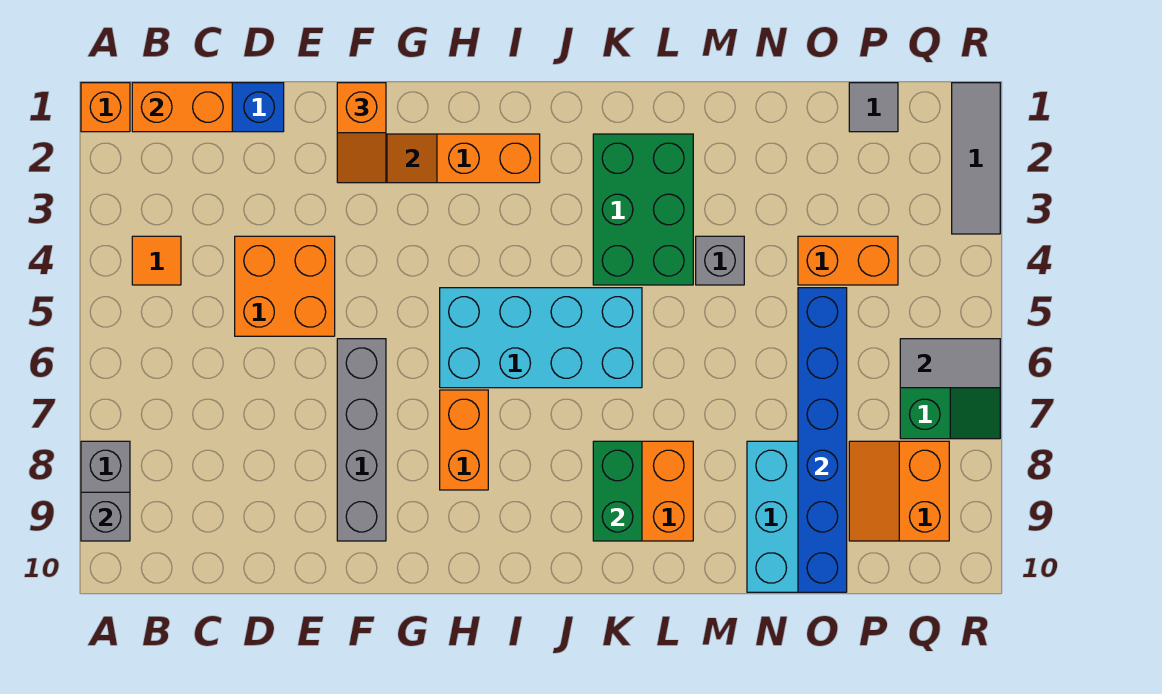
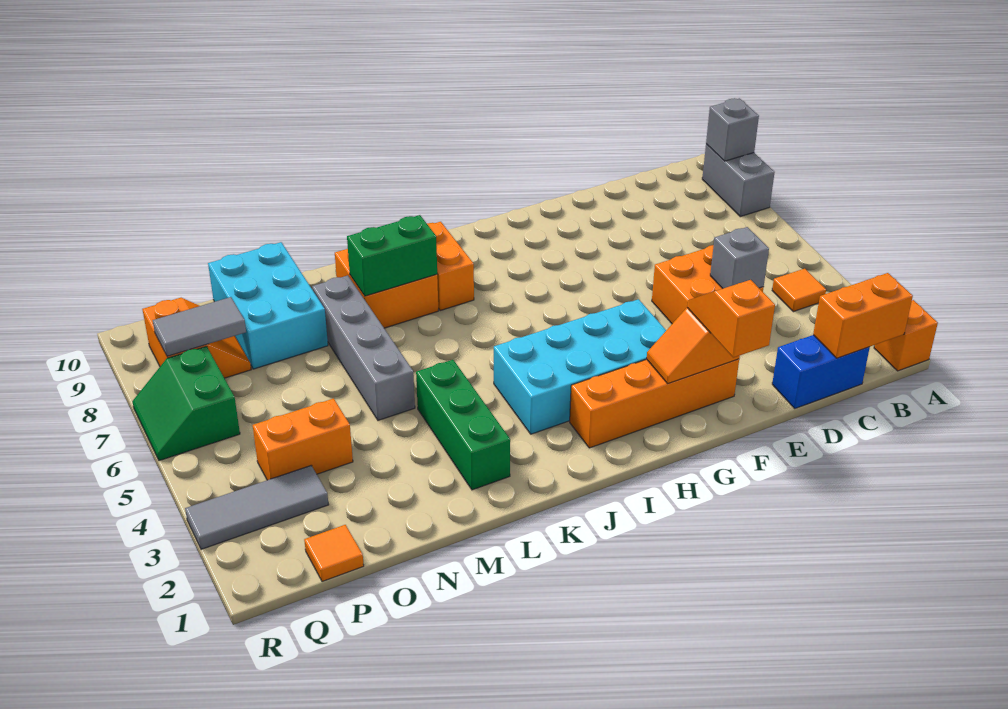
grey 1x4 brick [337,339,386,541] -> grey 1x4 brick moved to [312,275,415,420]
cyan 2x4 brick [440,288,642,388] -> cyan 2x4 brick moved to [494,299,666,434]
orange 1x2 brick [440,390,488,490] -> orange 1x2 brick moved to [427,222,474,311]
green 2x3 brick [593,134,693,285] -> green 1x3 brick [416,360,510,490]
green 1x2 brick [593,441,642,541] -> green 1x2 brick turned to [347,215,437,296]
grey 1x1 brick [696,236,744,285] -> grey 1x1 brick moved to [710,227,769,289]
blue 1x6 brick [798,288,847,592] -> none
grey 1x1 tile [849,83,898,132] -> orange 1x1 tile [304,525,364,582]
grey 1x2 tile [900,339,1000,388] -> grey 1x2 tile moved to [153,297,246,356]
grey 1x3 tile [952,83,1000,234] -> grey 1x3 tile turned to [185,466,329,549]

